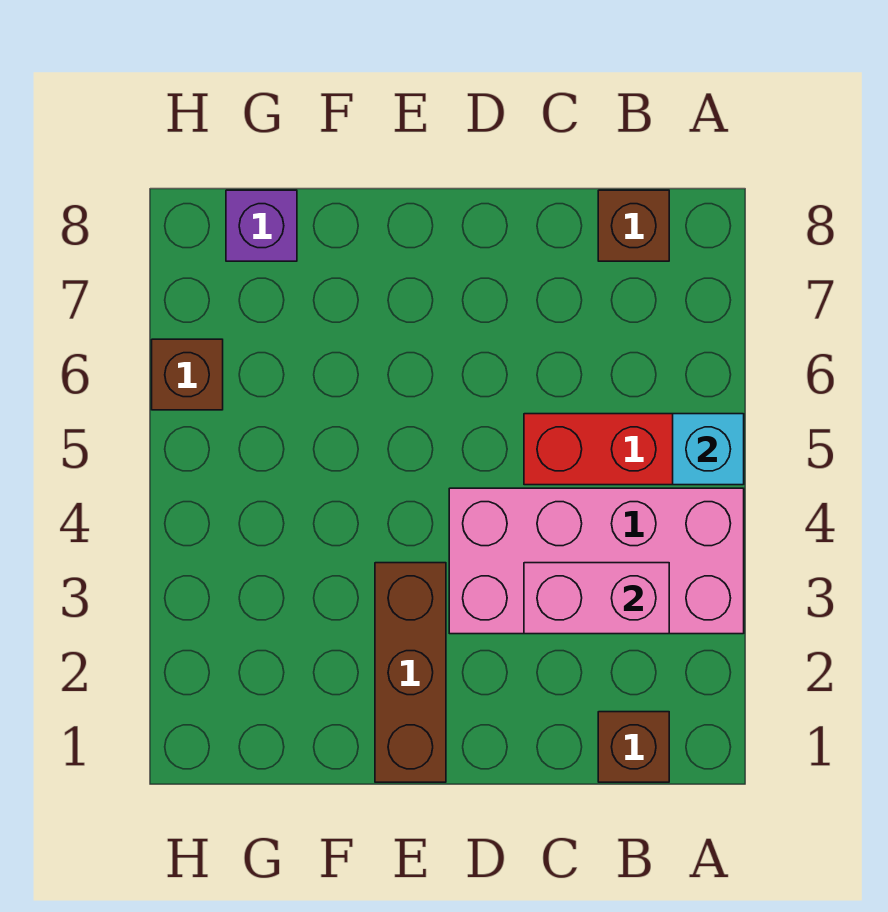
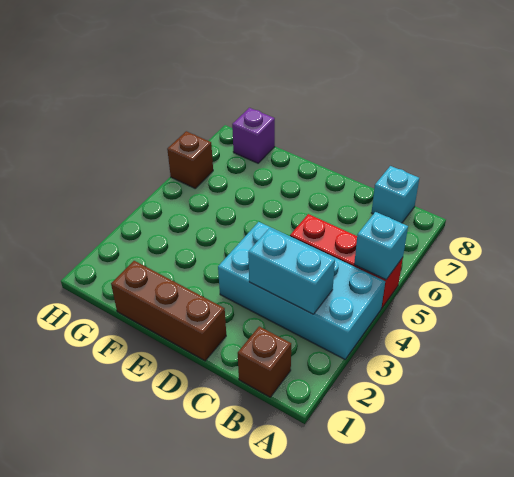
pink 2x4 brick [449,488,744,634] -> cyan 2x4 brick [218,222,385,359]
pink 1x2 brick [524,563,669,634] -> cyan 1x2 brick [248,228,335,314]
brown 1x1 brick [598,190,669,261] -> cyan 1x1 brick [372,166,419,223]
brown 1x3 brick [375,563,446,782] -> brown 1x3 brick turned to [111,261,226,361]

